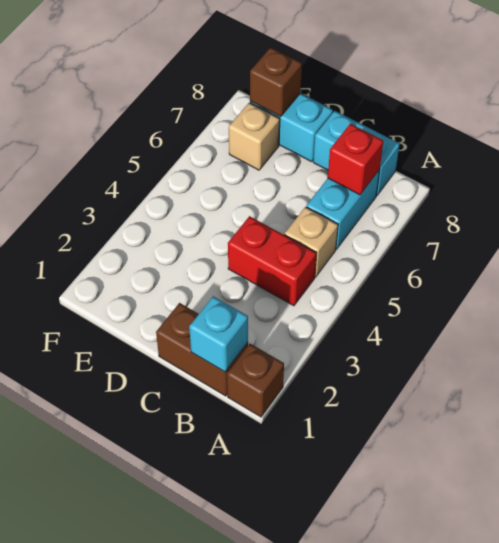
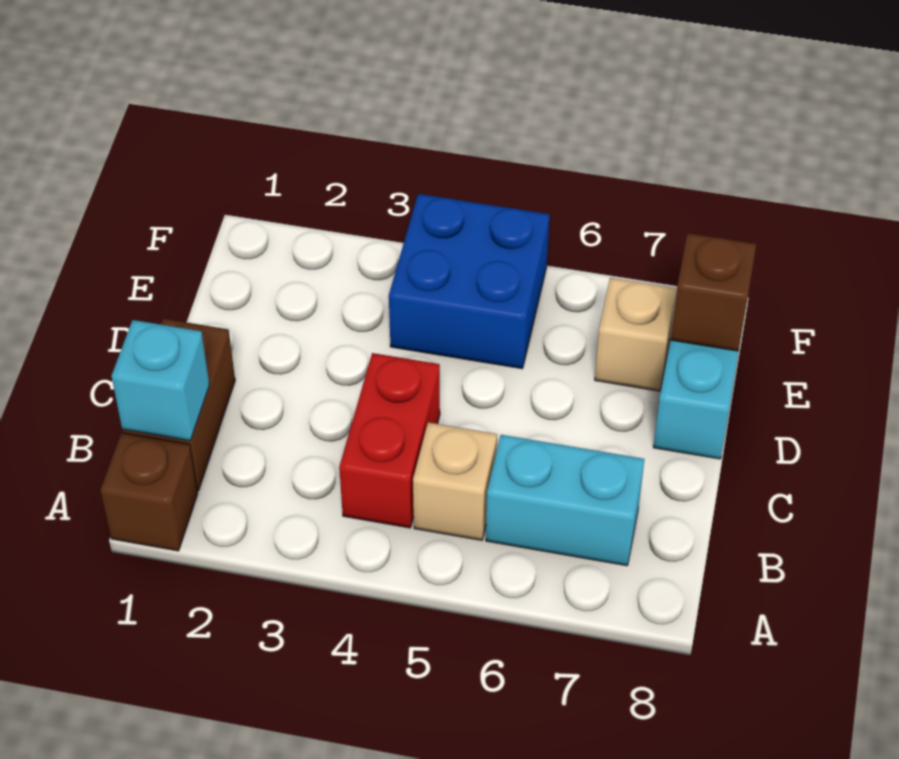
red 1x1 brick [328,124,383,195] -> none
cyan 1x2 brick [313,111,400,196] -> none
none -> blue 2x2 brick [389,194,549,369]

